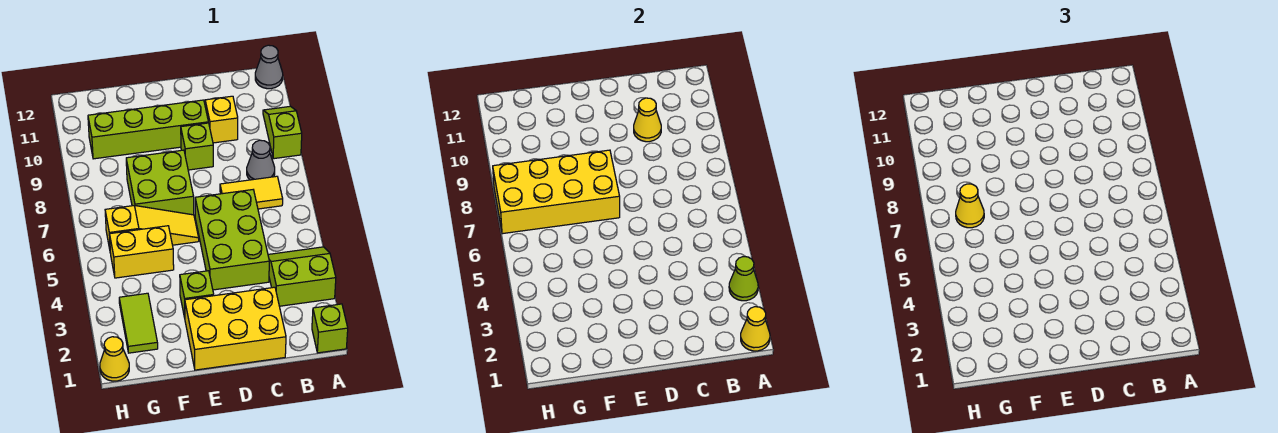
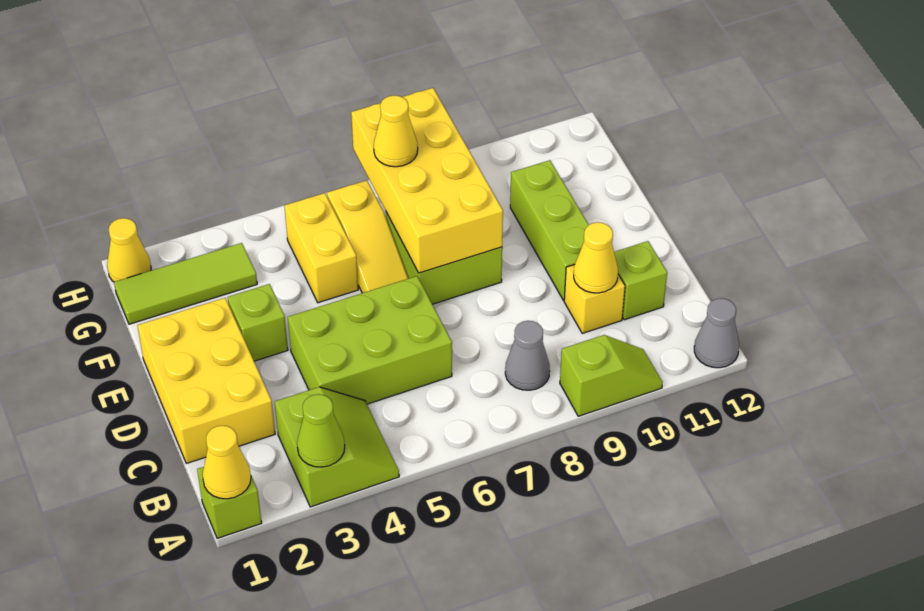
yellow 1x2 tile [220,176,283,209] -> none
lime 1x1 brick [181,123,213,170] -> lime 1x1 brick moved to [614,241,667,320]
lime 1x4 brick [88,100,208,159] -> lime 1x3 brick [510,160,589,300]
lime 1x2 tile [119,293,158,353] -> lime 1x3 tile [114,243,257,324]

